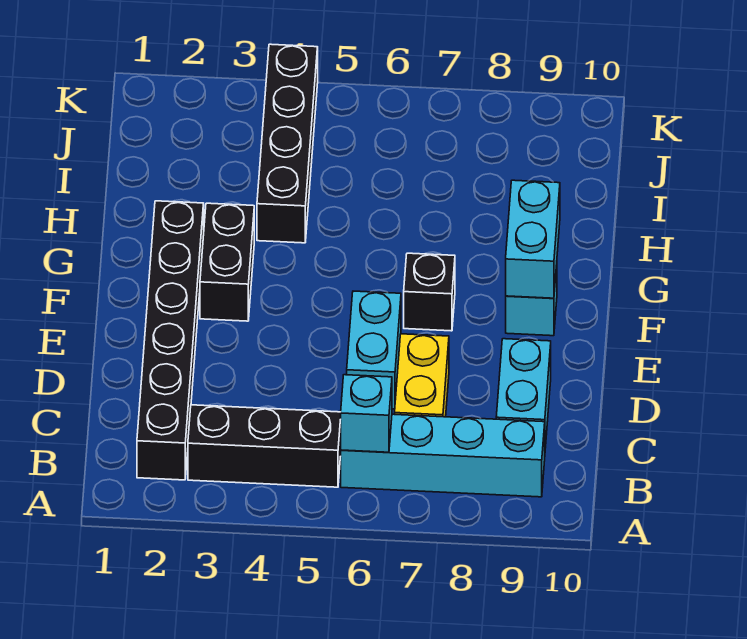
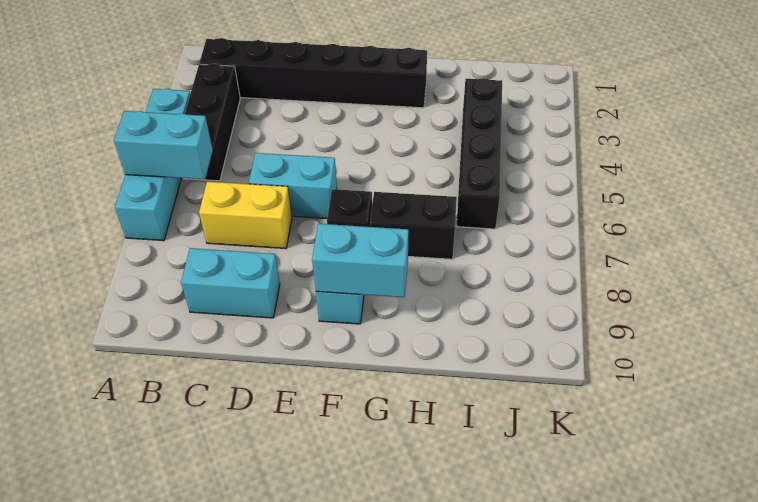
cyan 1x4 brick [341,414,545,497] -> cyan 1x4 brick moved to [115,89,190,241]
cyan 1x1 brick [341,375,392,452] -> cyan 1x2 brick [114,111,213,179]
black 1x2 brick [200,203,254,321] -> black 1x2 brick moved to [370,192,457,259]
black 1x4 brick [257,44,318,243] -> black 1x4 brick turned to [456,78,502,229]

